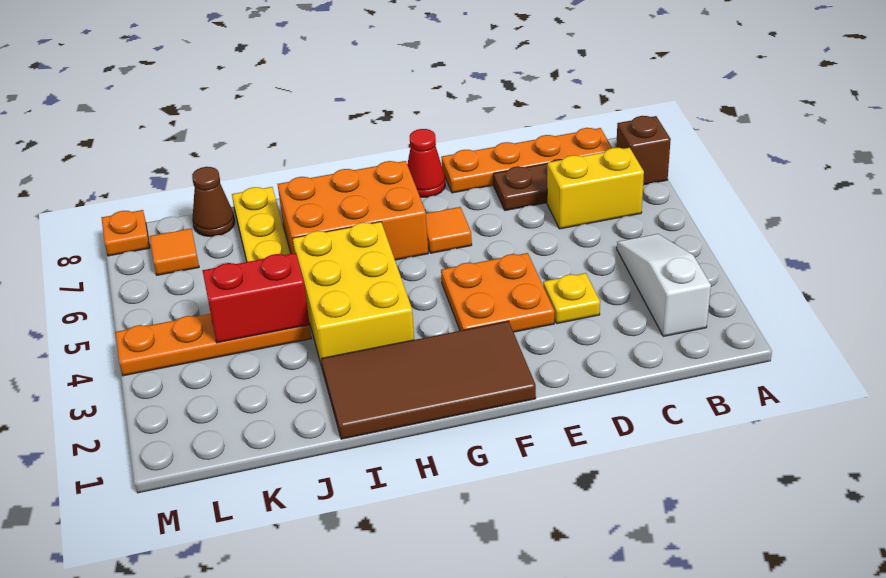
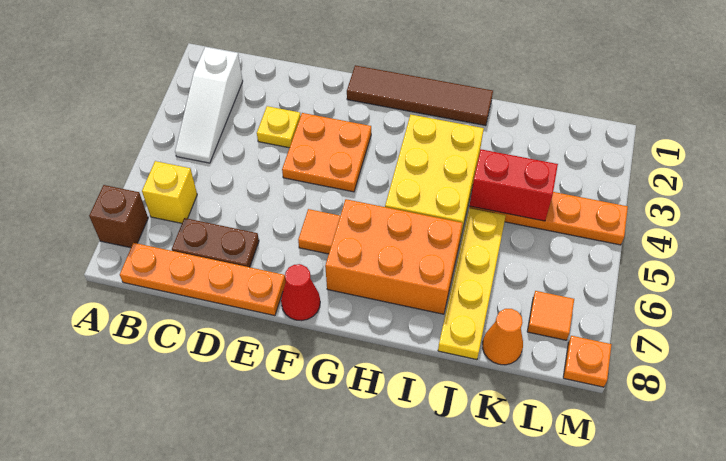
yellow 1x2 brick [547,148,644,229] -> yellow 1x1 brick [142,161,197,223]
brown 2x4 tile [321,321,536,439] -> brown 1x4 tile [347,65,493,126]
brown 1x1 cone [192,167,235,237] -> orange 1x1 cone [483,309,523,365]

